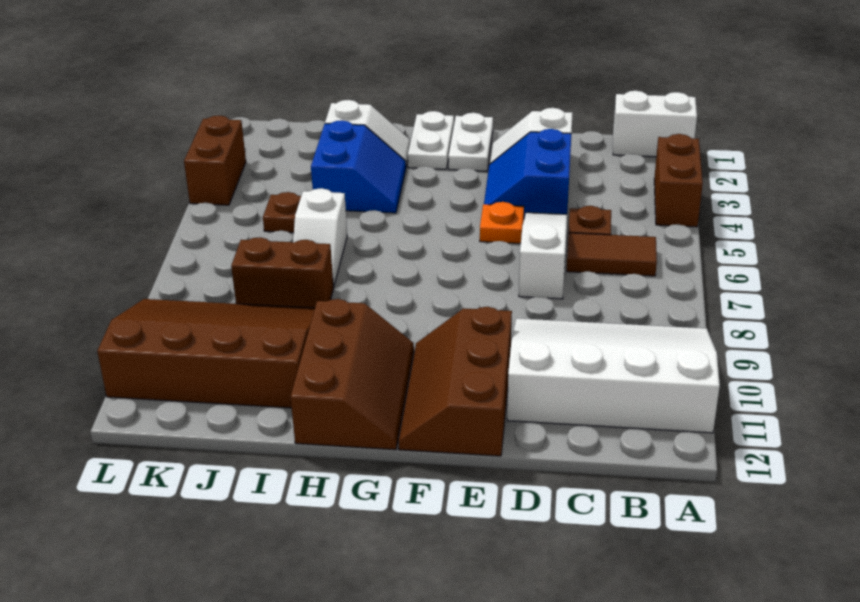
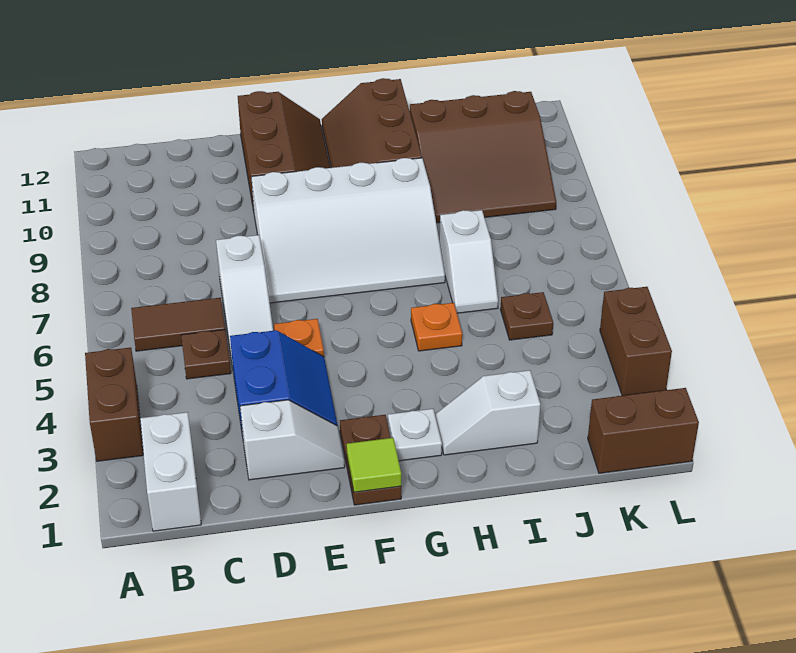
white 1x2 brick [613,91,697,157] -> white 1x2 brick turned to [140,412,201,531]
white 3x4 slope [507,318,720,433] -> white 3x4 slope moved to [251,158,445,303]
white 1x2 plate [448,113,493,171] -> brown 1x2 plate [340,415,401,505]
none -> lime 1x1 tile [347,438,401,492]
white 1x2 plate [408,111,454,169] -> white 1x1 plate [388,409,442,461]
blue 2x2 slope [311,120,406,213] -> none
none -> orange 1x1 plate [411,303,462,351]
white 1x2 slope [293,188,347,287] -> white 1x2 slope turned to [440,210,498,313]
brown 1x2 brick [231,237,334,308] -> brown 1x2 brick moved to [588,388,699,473]
brown 3x4 slope [97,299,315,408] -> brown 3x3 slope [410,91,556,223]

